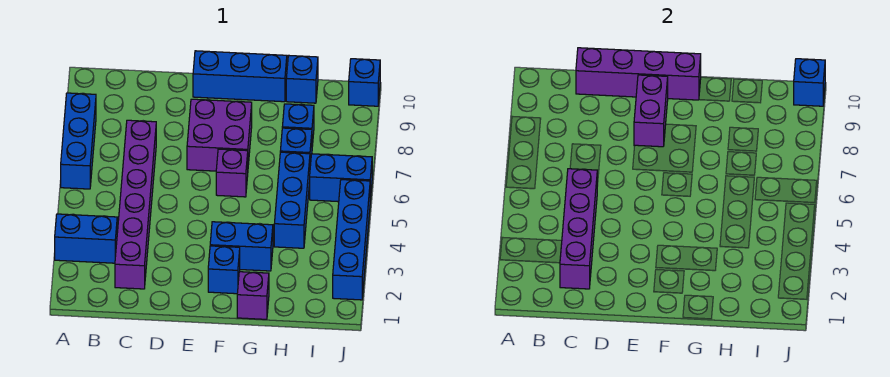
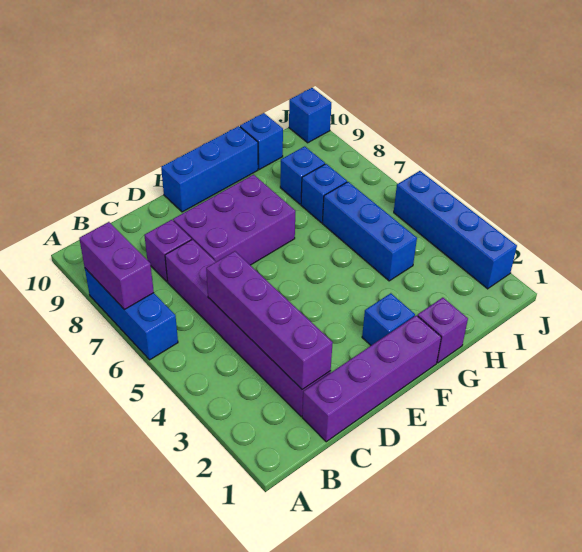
blue 1x2 brick [55,214,117,263] -> none
purple 1x4 brick [576,48,701,100] -> purple 1x4 brick moved to [302,315,441,442]
purple 2x2 brick [187,99,252,171] -> purple 2x3 brick [173,175,295,265]
purple 1x2 brick [634,75,668,147] -> purple 1x2 brick moved to [79,222,154,309]
blue 1x2 brick [210,222,273,271] -> none
purple 1x1 brick [216,149,248,197] -> purple 1x1 brick moved to [144,220,192,282]
blue 1x2 brick [310,154,372,202] -> none
blue 1x1 brick [794,59,825,106] -> none

